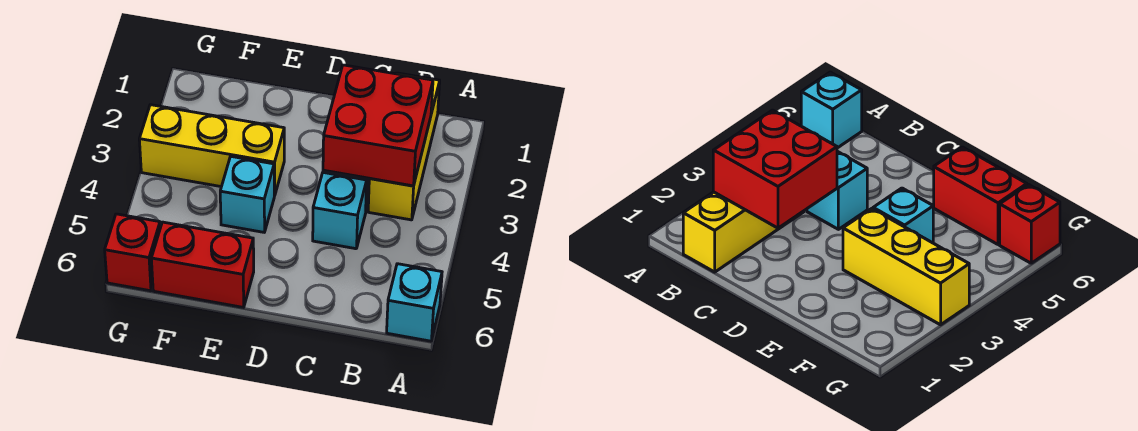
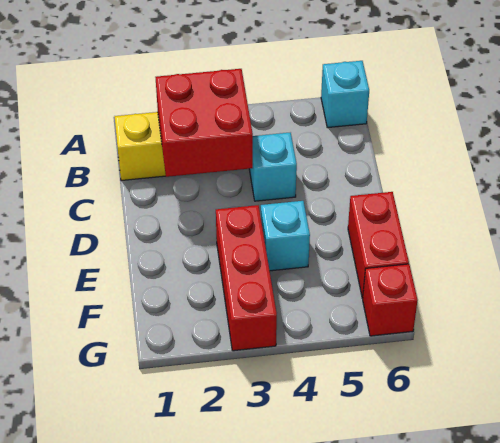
yellow 1x3 brick [139,105,284,196] -> red 1x3 brick [216,205,277,351]

